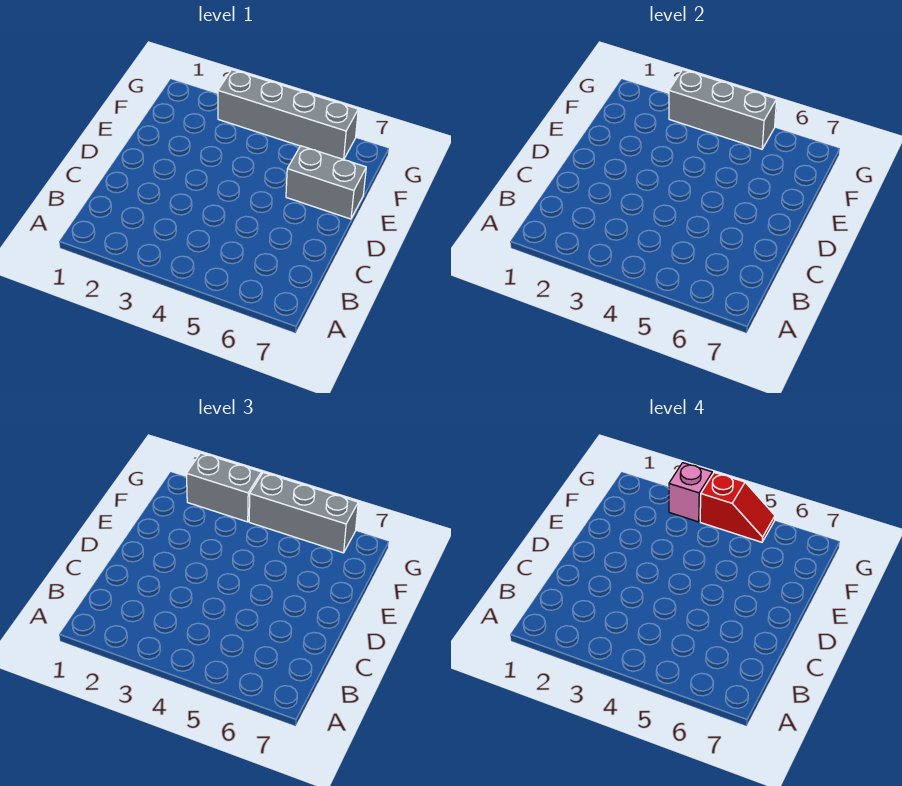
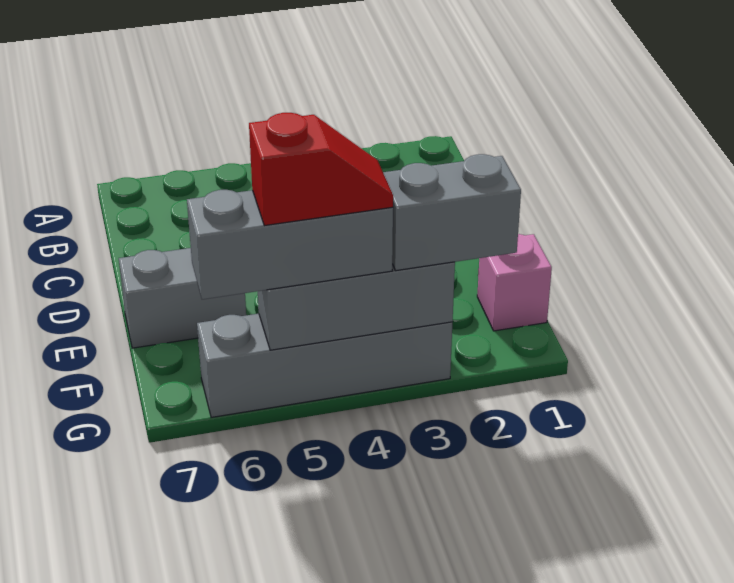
pink 1x1 brick [669,463,712,522] -> pink 1x1 brick moved to [477,234,552,331]
red 1x2 slope [700,473,775,542] -> red 1x2 slope turned to [249,113,393,226]

